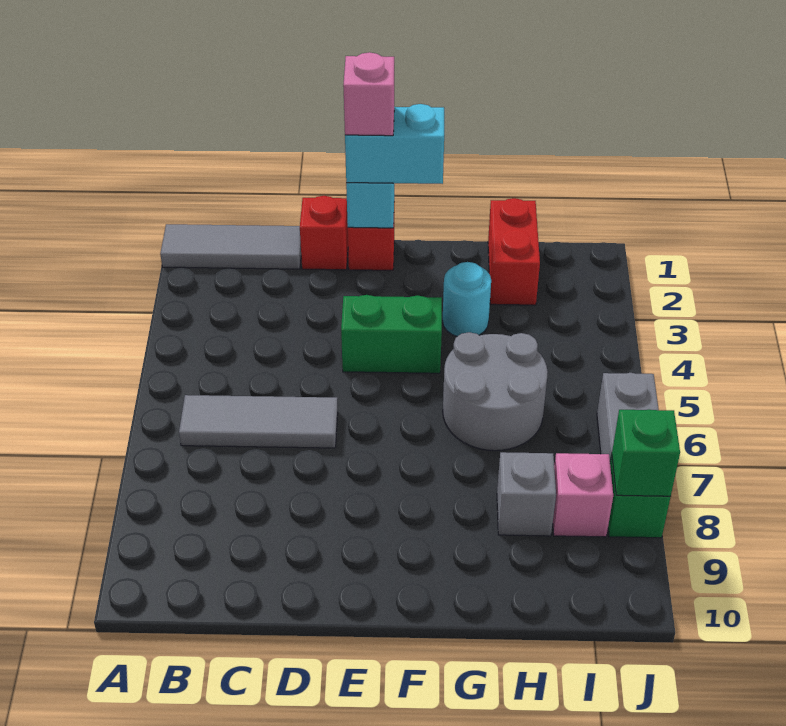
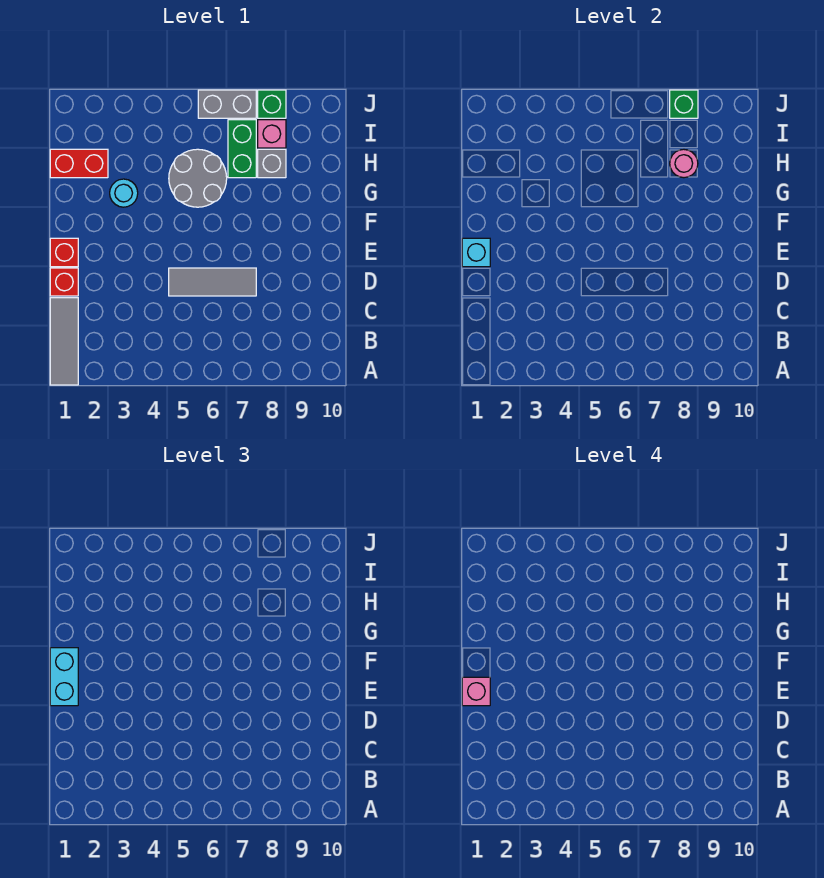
grey 1x3 tile [179,395,338,448] -> grey 1x3 tile turned to [169,268,256,296]
green 1x2 brick [341,295,442,373] -> green 1x2 brick moved to [228,120,256,178]
none -> pink 1x1 round brick [670,149,698,178]

